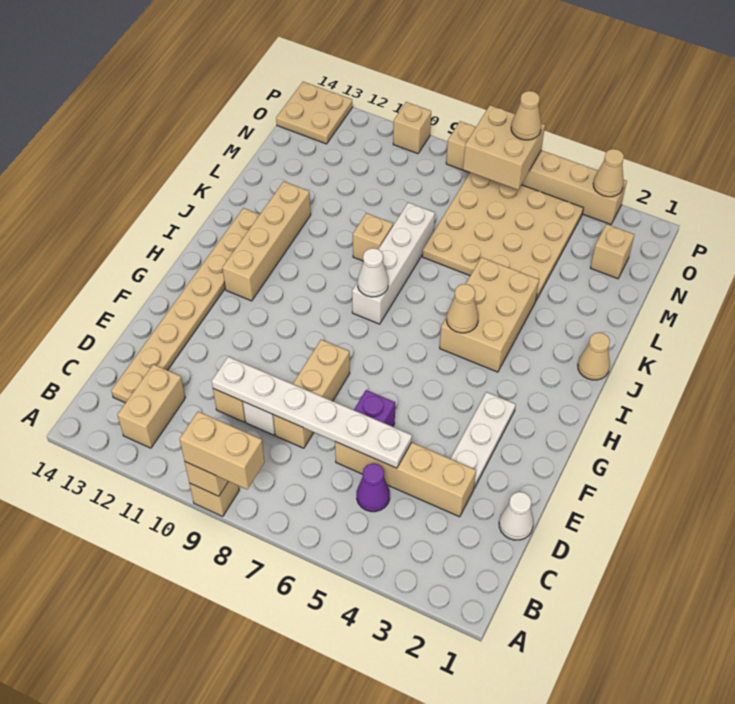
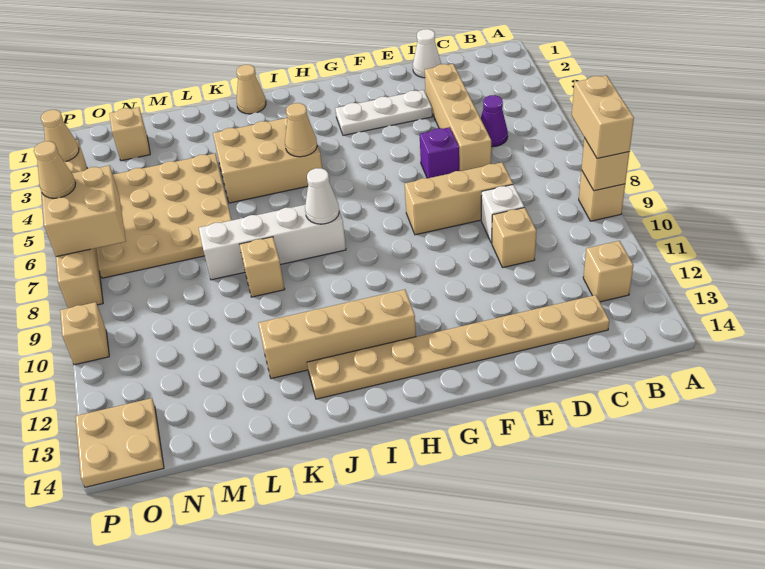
tan 1x2 brick [118,364,185,448] -> tan 1x1 brick [583,241,633,302]
white 1x6 plate [212,357,412,468] -> none

